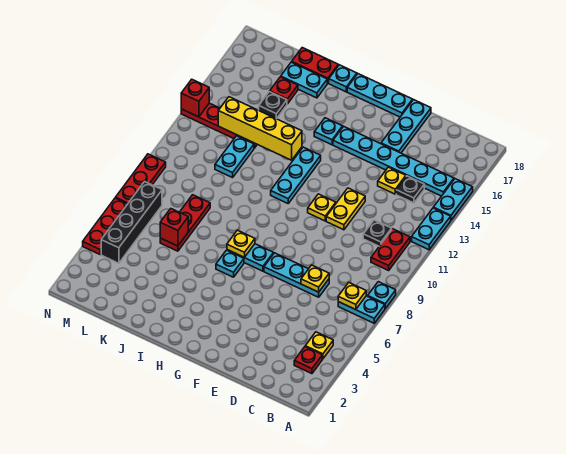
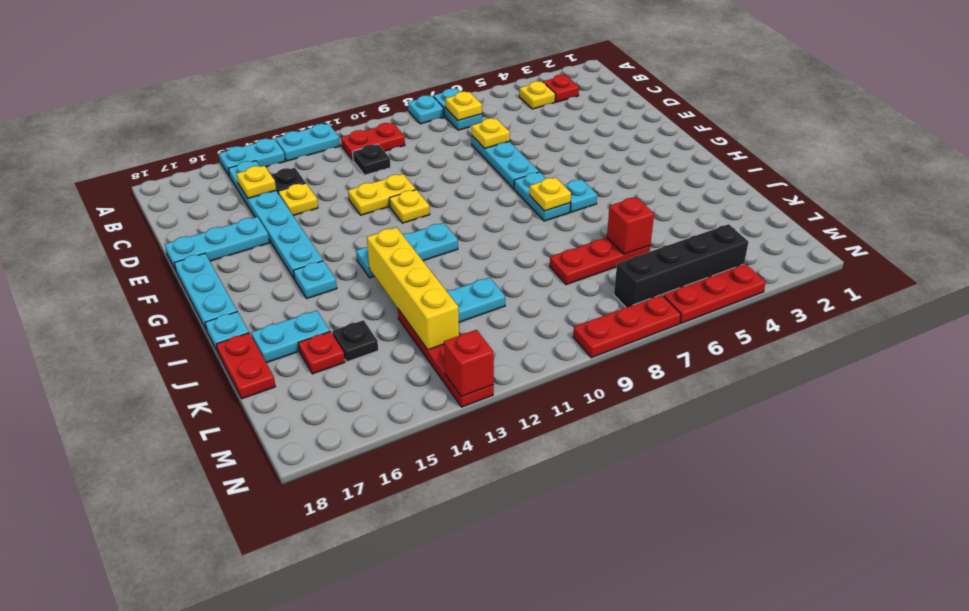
none -> yellow 1x1 plate [237,166,276,198]
cyan 1x2 plate [281,62,327,98] -> cyan 1x2 plate turned to [251,310,330,363]

